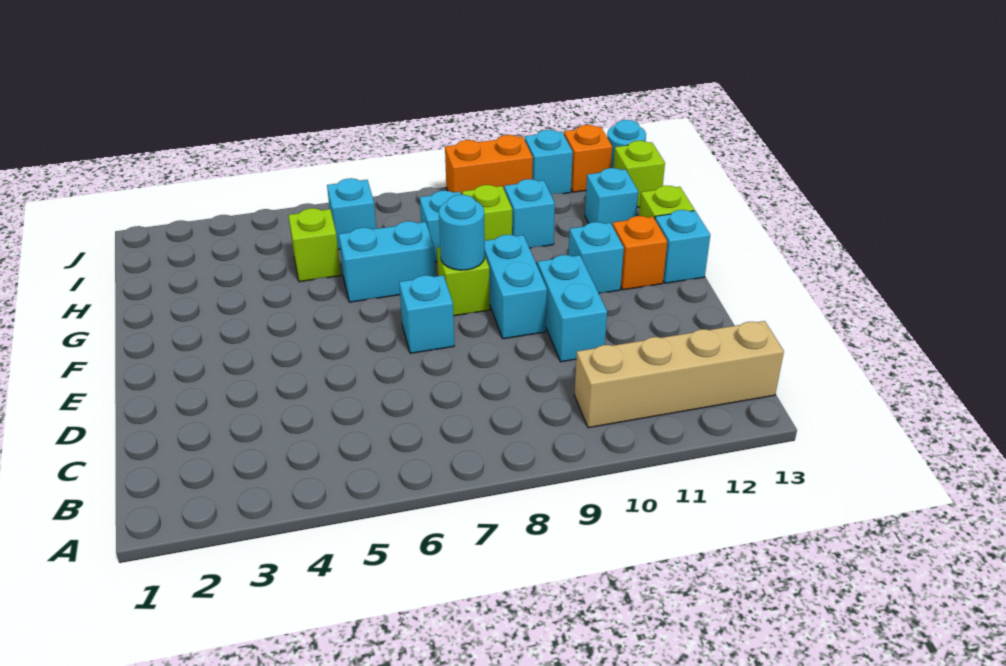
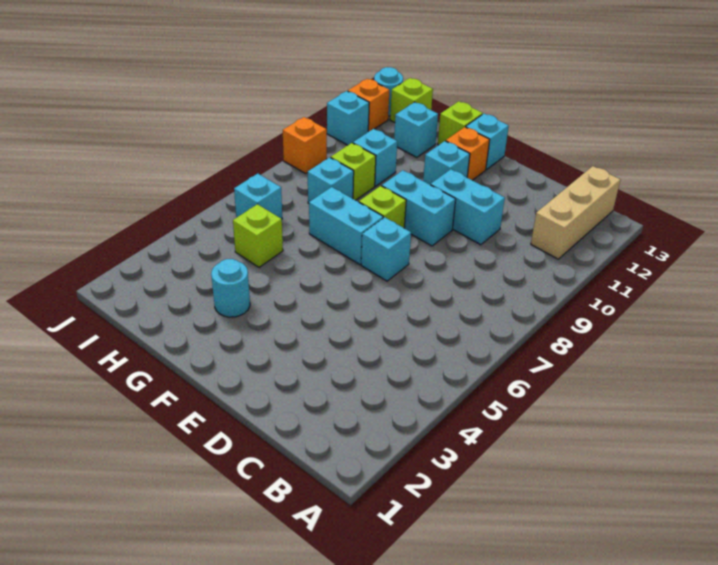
tan 1x4 brick [574,321,784,428] -> tan 1x3 brick [531,166,620,259]
cyan 1x1 round brick [439,195,485,270] -> cyan 1x1 round brick moved to [211,259,250,317]
cyan 1x2 brick [339,221,435,302] -> cyan 1x2 brick turned to [309,187,383,265]
orange 1x2 brick [445,135,533,195] -> orange 1x1 brick [283,117,327,173]

